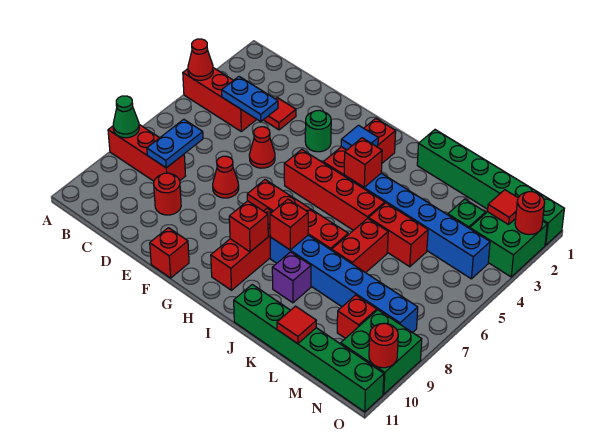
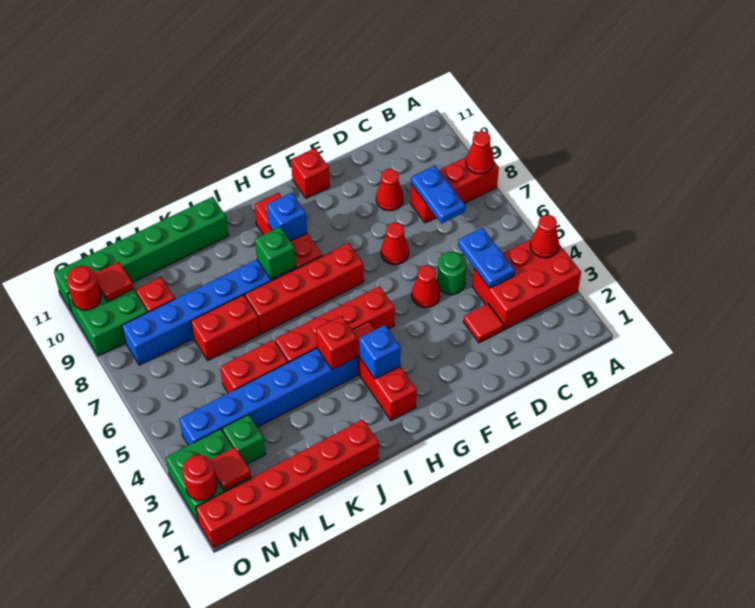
red 1x3 brick [183,68,257,131] -> red 2x3 brick [473,239,581,330]
green 1x1 cone [113,96,139,138] -> red 1x1 cone [466,131,494,174]
blue 1x2 plate [222,77,278,122] -> blue 1x2 plate turned to [458,228,515,288]
red 1x1 round brick [154,173,181,215] -> red 1x1 cone [376,169,403,211]
green 1x1 round brick [305,110,331,152] -> green 1x1 round brick moved to [437,252,467,295]
blue 1x1 tile [341,125,378,150] -> blue 1x1 brick [359,325,401,379]
red 1x1 brick [229,201,268,252] -> blue 1x1 brick [267,193,307,241]
red 1x1 brick [270,199,308,250] -> green 1x1 brick [255,227,296,279]
green 1x6 brick [417,130,564,245] -> red 1x6 brick [196,419,379,548]
purple 1x1 brick [272,252,311,303] -> none
red 1x2 brick [332,218,388,273] -> red 1x2 brick turned to [191,295,260,361]
red 1x1 tile [277,306,316,344] -> red 1x1 tile moved to [95,262,133,301]

